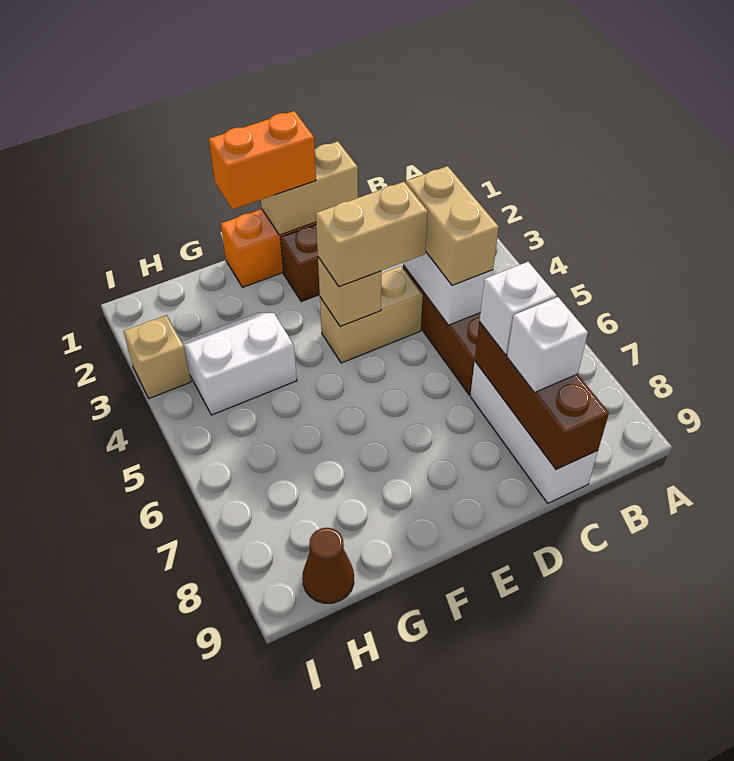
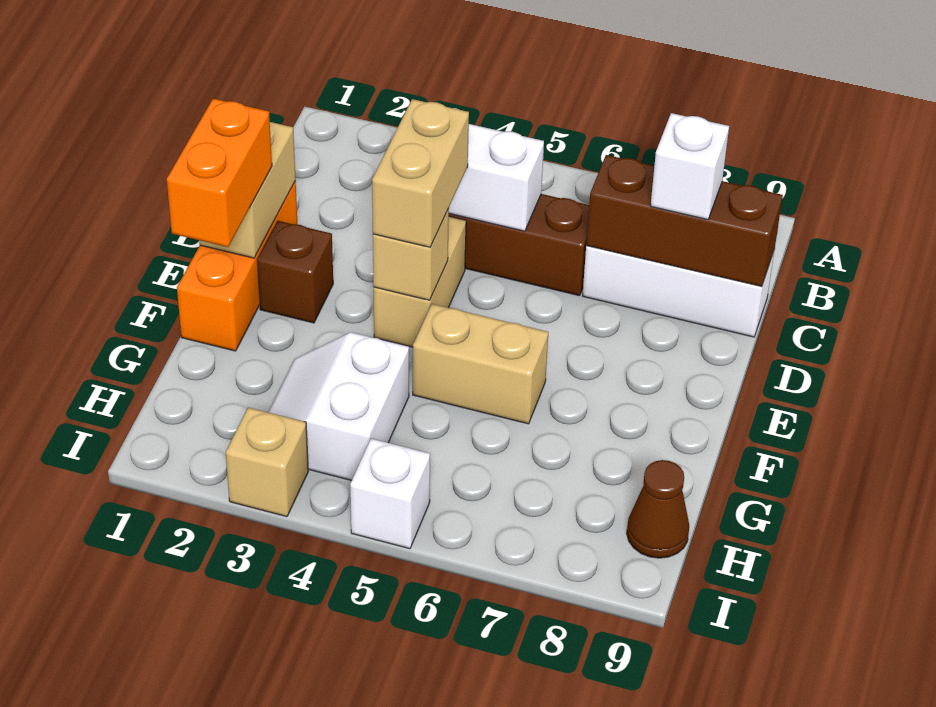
tan 1x2 brick [406,166,499,285] -> tan 1x2 brick moved to [413,304,548,424]
white 1x1 brick [479,262,557,355] -> white 1x1 brick moved to [350,439,430,549]

